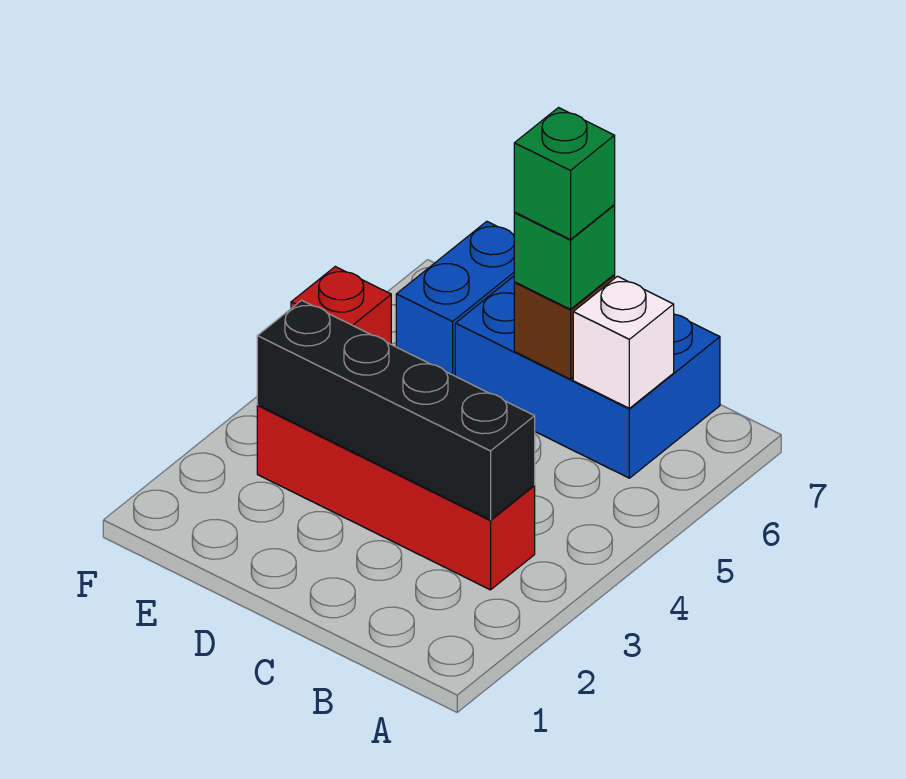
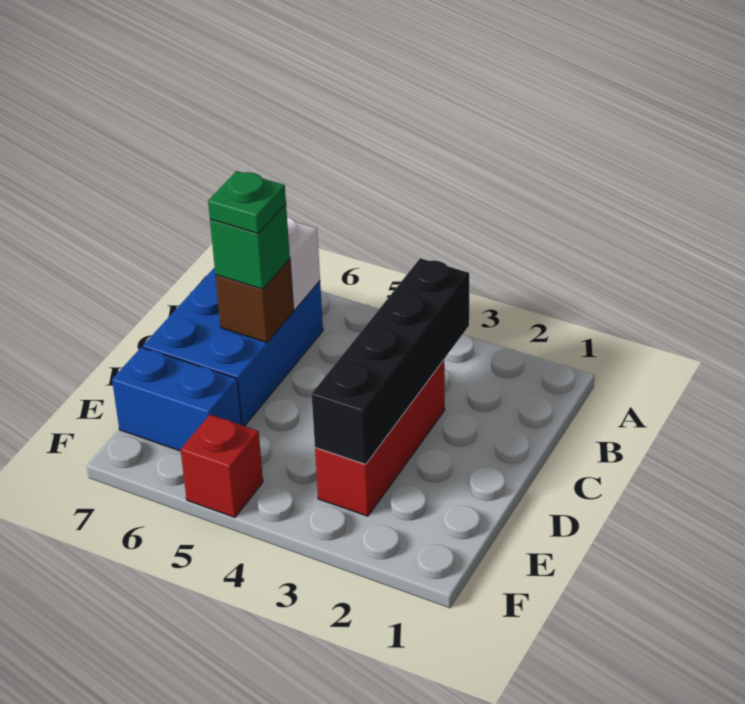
red 1x4 brick [257,405,535,590] -> red 1x3 brick [315,360,445,516]
green 1x1 brick [514,108,615,240] -> green 1x1 plate [208,171,286,233]

